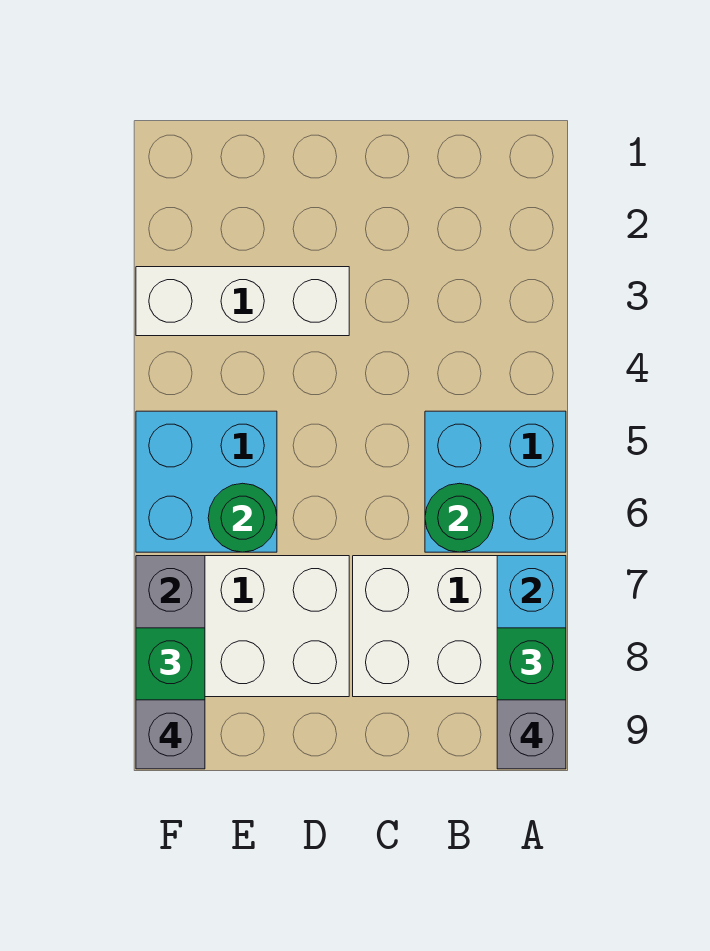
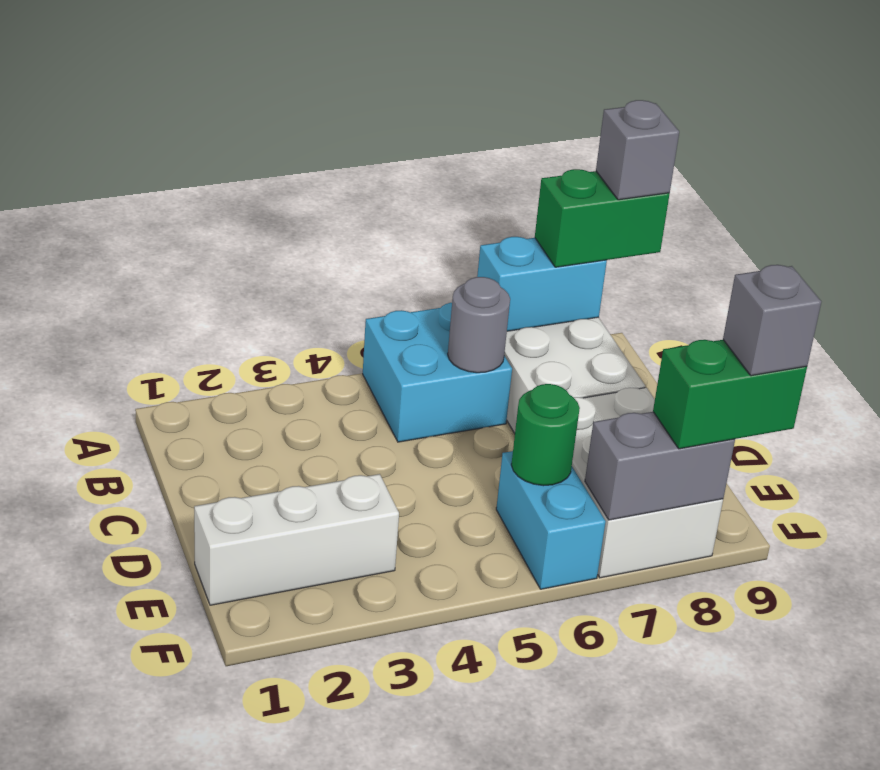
green 1x1 round brick [425,483,494,552] -> grey 1x1 round brick [448,277,510,373]
white 1x3 brick [136,267,349,336] -> white 1x3 brick turned to [194,474,399,605]
cyan 2x2 brick [136,411,277,552] -> cyan 1x2 brick [496,451,606,589]

